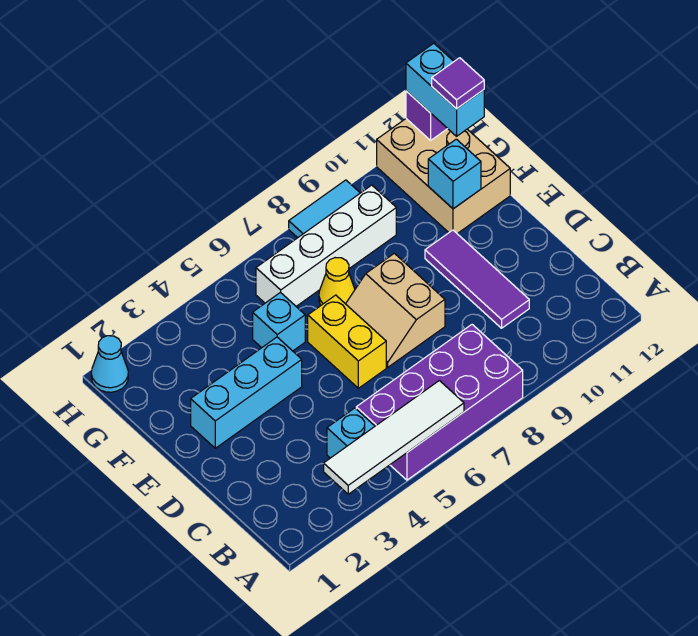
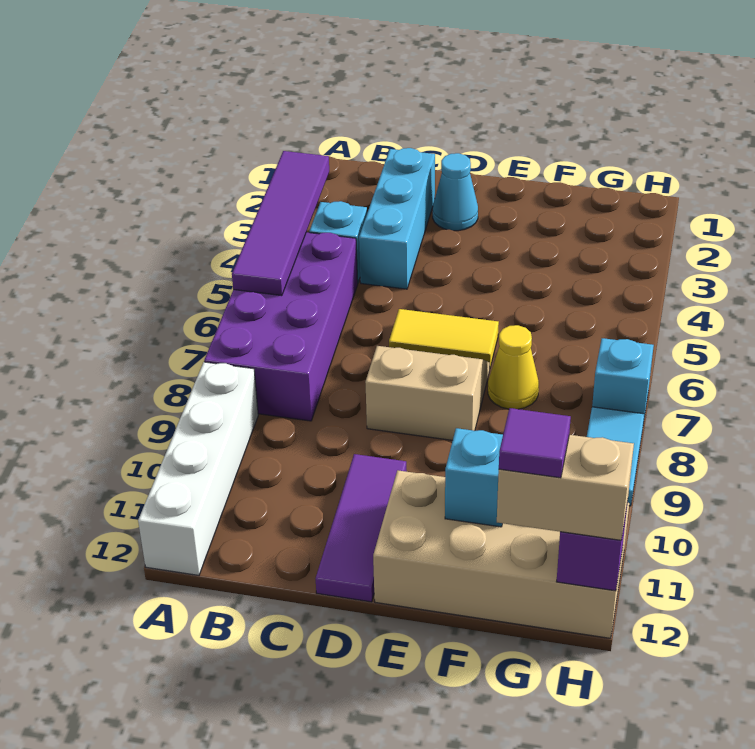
white 1x4 tile [324,381,464,494] -> purple 1x4 tile [232,151,329,296]
purple 1x3 tile [425,230,529,328] -> purple 1x3 tile turned to [315,454,407,602]
yellow 1x2 brick [308,295,386,388] -> yellow 1x2 tile [389,309,499,367]
cyan 1x3 brick [191,337,302,448] -> cyan 1x3 brick moved to [359,148,435,289]
cyan 1x1 brick [253,292,305,351] -> cyan 1x1 brick moved to [592,338,654,417]
tan 2x3 brick [377,119,510,234] -> tan 2x4 brick [373,470,629,638]
white 1x4 brick [256,185,396,306] -> white 1x4 brick moved to [138,362,258,575]
cyan 1x2 brick [406,43,484,136] -> tan 1x2 brick [497,435,634,540]
cyan 1x1 cone [91,336,128,392] -> cyan 1x1 cone moved to [433,153,478,231]

